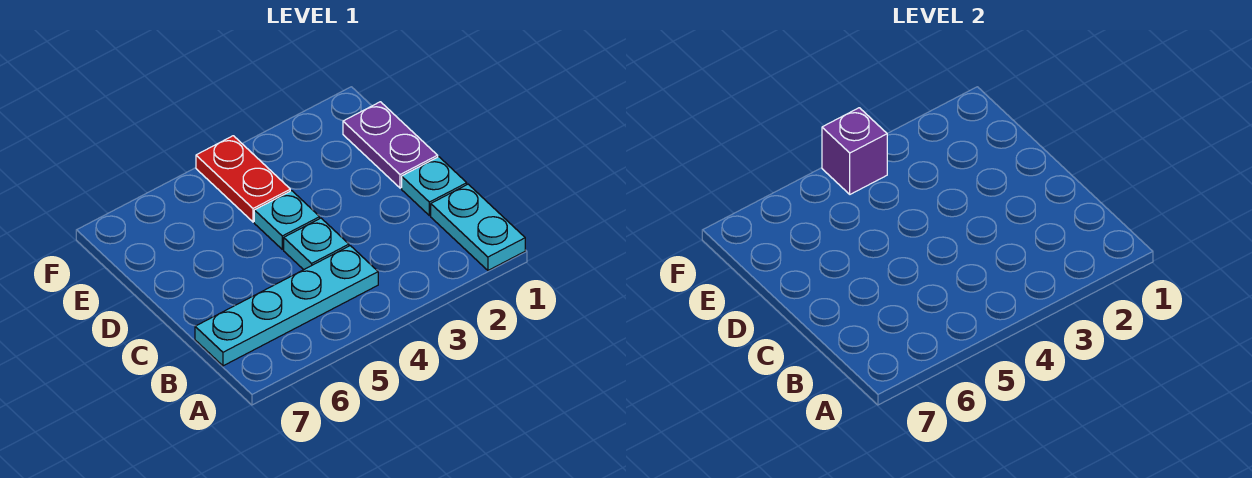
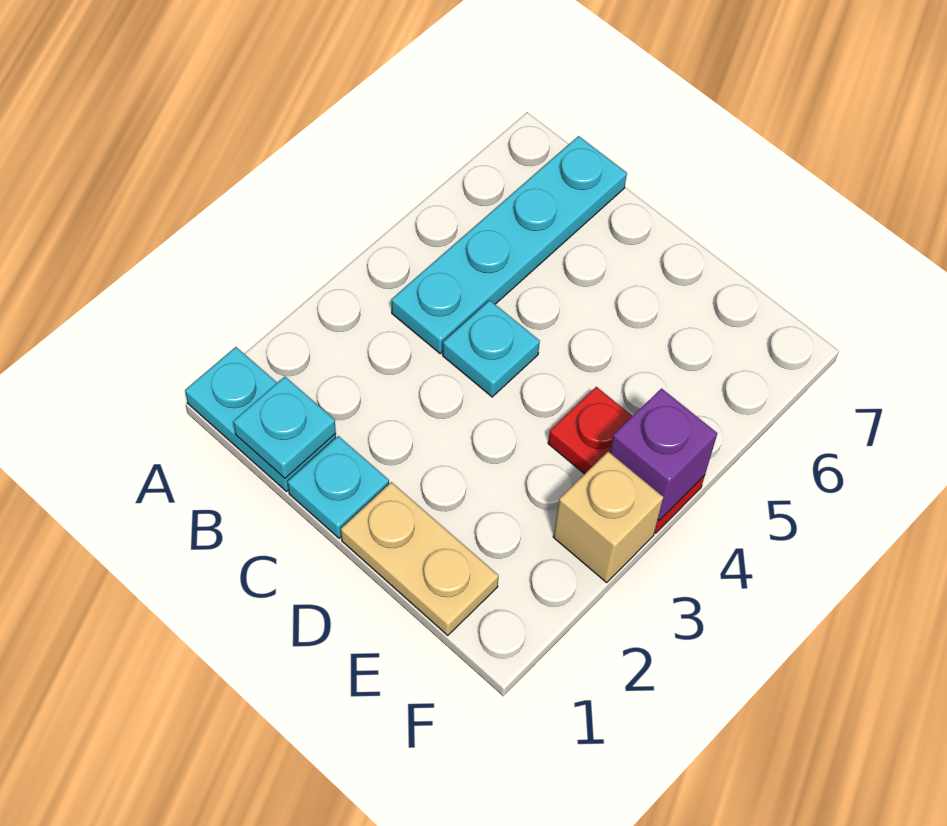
purple 1x2 plate [343,102,438,188] -> tan 1x2 plate [341,482,499,635]
cyan 1x1 plate [254,191,320,249] -> cyan 1x1 plate moved to [233,377,336,478]
none -> tan 1x1 brick [553,452,663,582]

